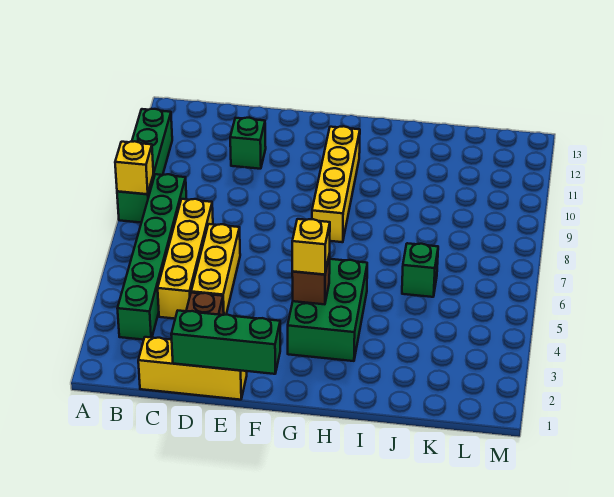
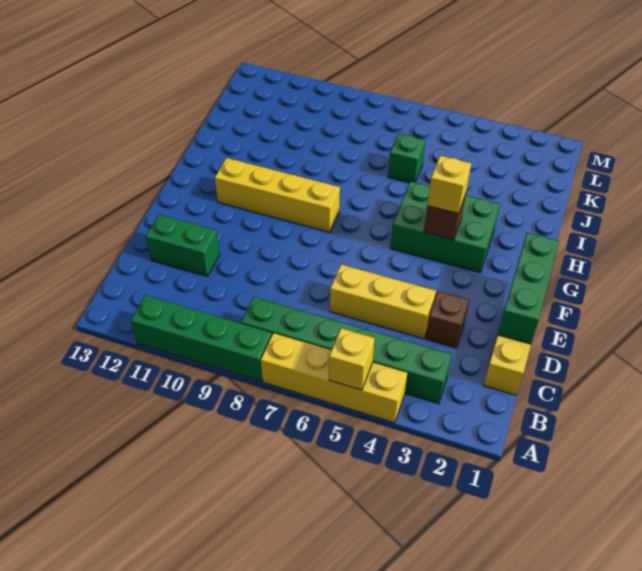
yellow 1x1 brick [115,141,153,194] -> yellow 1x1 brick moved to [329,328,375,390]
yellow 1x4 brick [158,199,213,319] -> yellow 1x4 brick moved to [261,333,407,423]
green 1x1 brick [230,118,266,169] -> green 1x2 brick [146,214,220,277]

